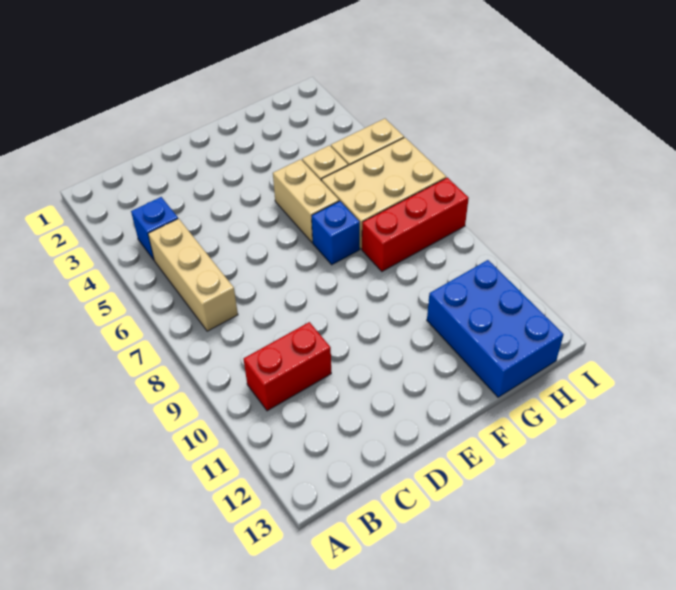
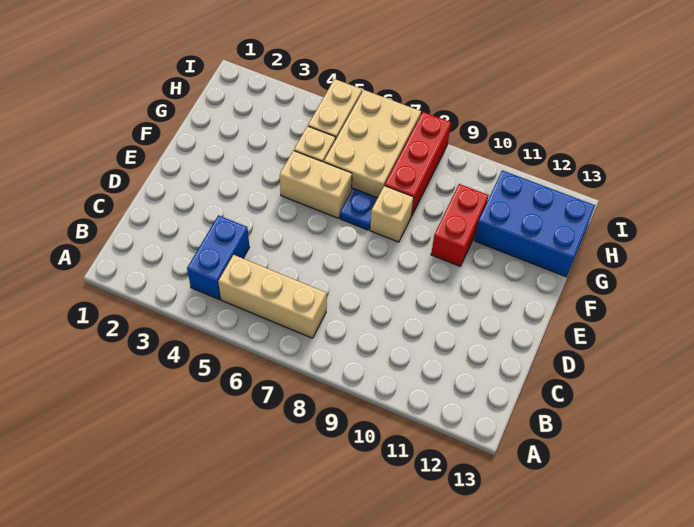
blue 1x1 brick [131,197,178,260] -> blue 1x2 brick [187,215,249,300]
red 1x2 brick [244,322,331,411] -> red 1x2 brick moved to [431,184,489,266]
blue 1x1 brick [312,201,360,265] -> blue 1x1 plate [340,188,377,230]
none -> tan 1x1 brick [370,186,414,242]

